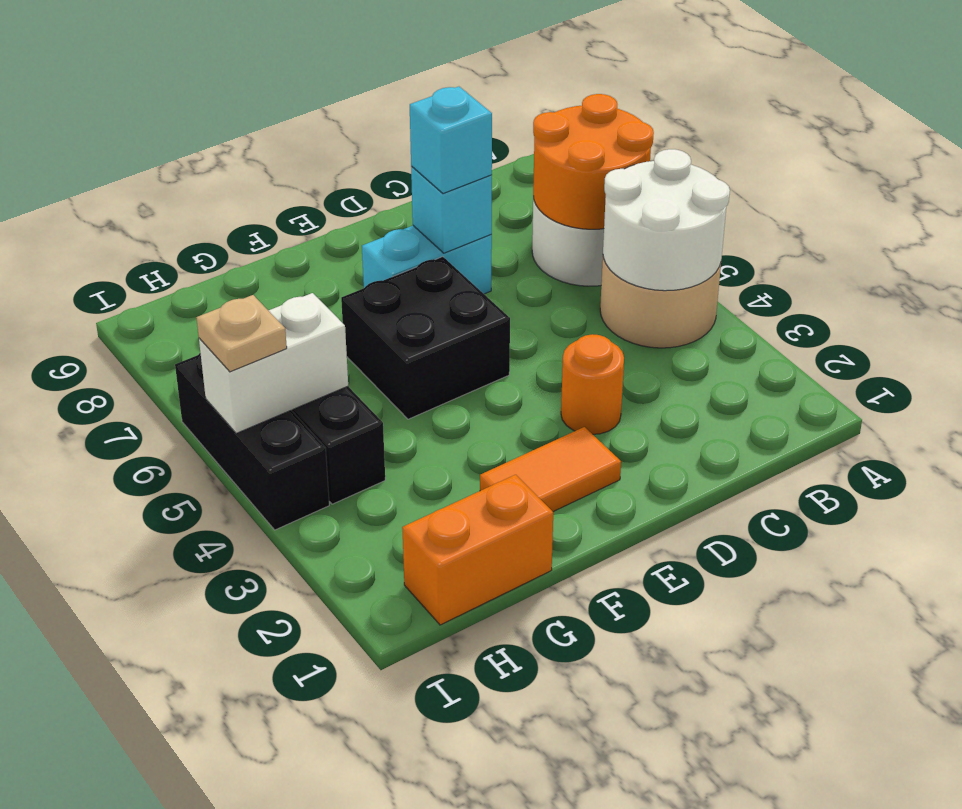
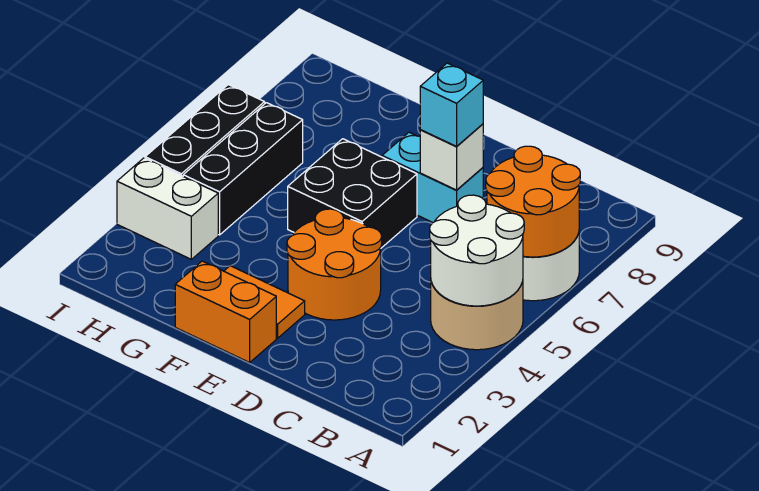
orange 1x1 round brick [561,334,624,434] -> orange 2x2 round brick [287,209,382,320]
cyan 1x1 brick [411,166,492,253] -> white 1x1 brick [420,124,483,190]
orange 1x2 brick [402,475,553,625] -> orange 1x2 brick moved to [175,261,276,363]
white 1x2 brick [199,293,348,433] -> white 1x2 brick moved to [117,158,218,259]
tan 1x1 plate [196,295,287,372] -> none

